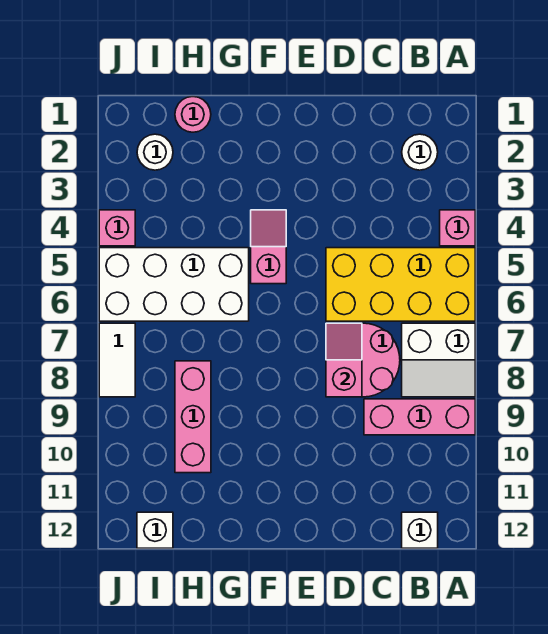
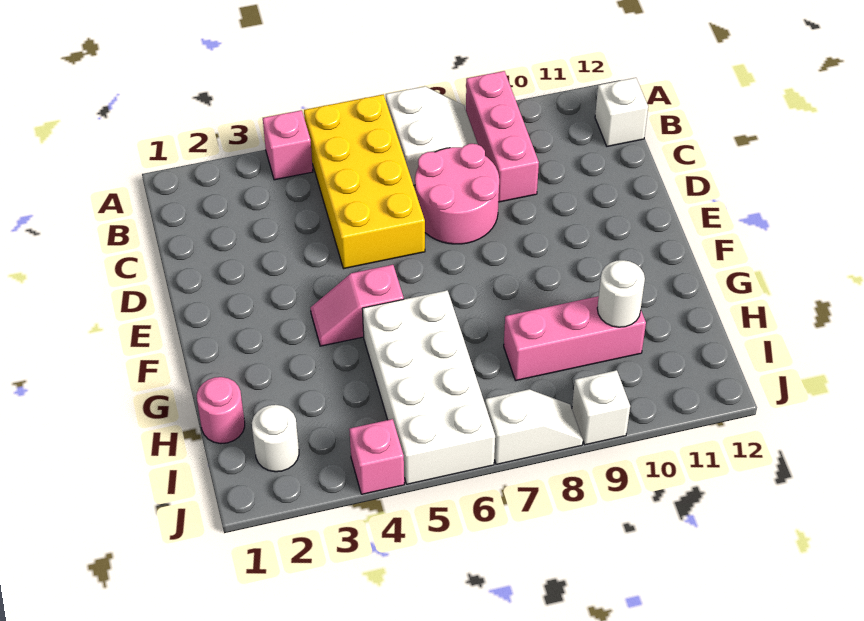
white 1x1 round brick [402,134,438,170] -> white 1x1 round brick moved to [597,260,645,327]
pink 1x2 slope [326,323,362,397] -> none
white 1x1 brick [137,512,173,548] -> white 1x1 brick moved to [572,370,630,445]
white 1x2 tile [99,323,135,397] -> white 1x2 slope [485,389,583,464]

